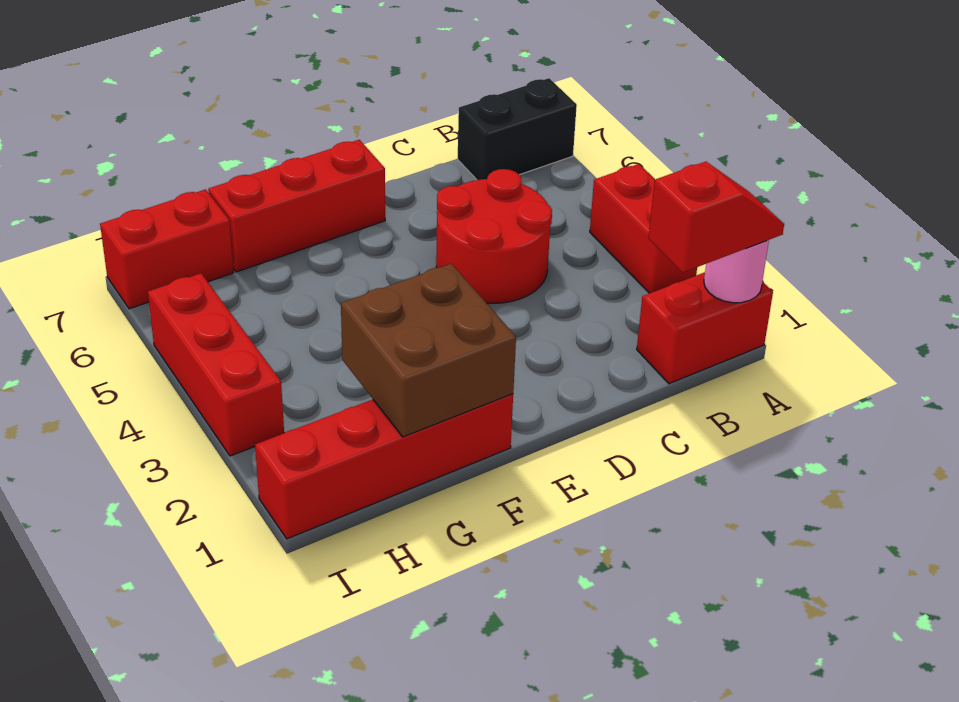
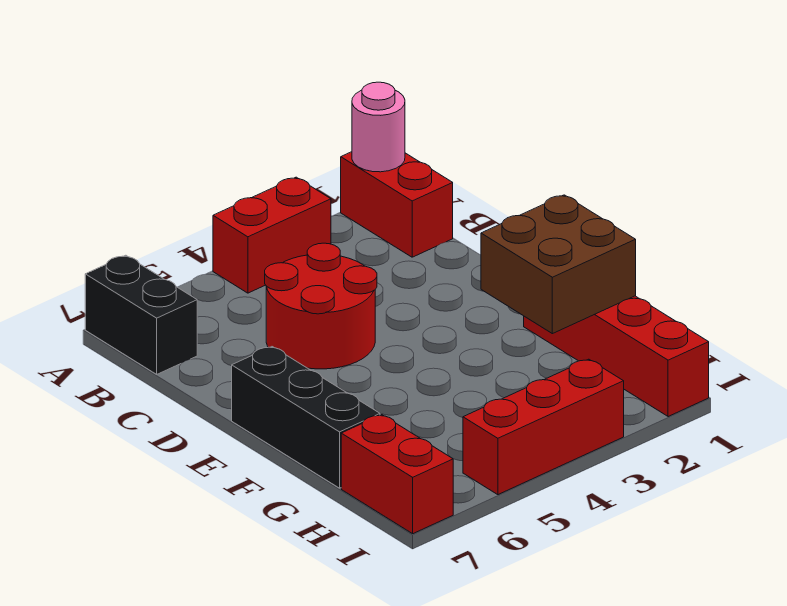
red 1x2 slope [648,162,784,272] -> none
red 1x3 brick [208,140,385,272] -> black 1x3 brick [232,347,380,488]

